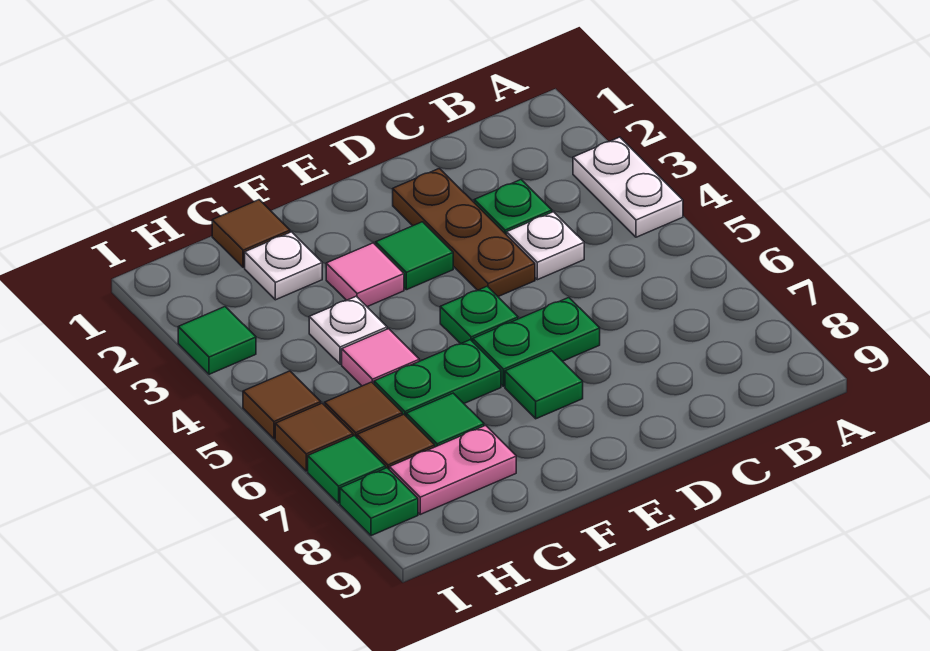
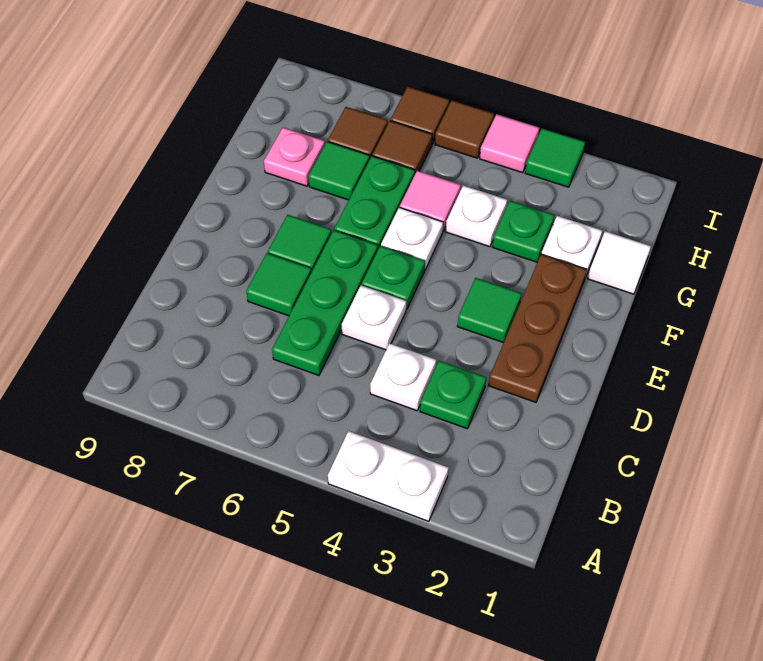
brown 1x3 plate [393,168,535,296] -> brown 1x3 plate turned to [488,254,587,402]
none -> white 1x1 plate [342,285,406,350]
green 1x2 plate [473,298,600,386] -> green 1x3 plate [272,230,378,375]
pink 1x1 tile [326,243,404,307] -> pink 1x1 tile moved to [480,114,539,173]
none -> white 1x1 plate [381,208,443,269]
brown 1x1 tile [212,200,290,267] -> white 1x1 tile [588,231,651,294]
pink 1x2 plate [389,425,516,514] -> pink 1x1 plate [264,127,325,186]
green 1x1 tile [308,436,386,503] -> green 1x1 tile moved to [246,253,311,316]
green 1x1 plate [340,468,418,536] -> green 1x1 plate moved to [492,201,554,262]

